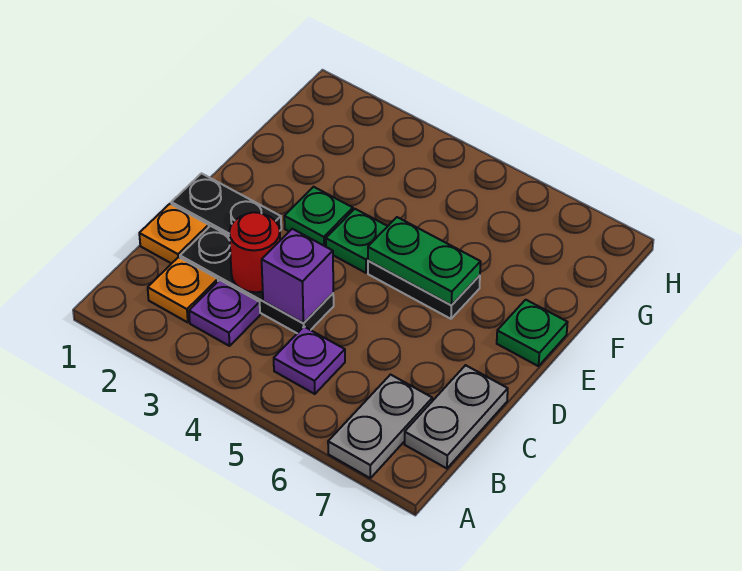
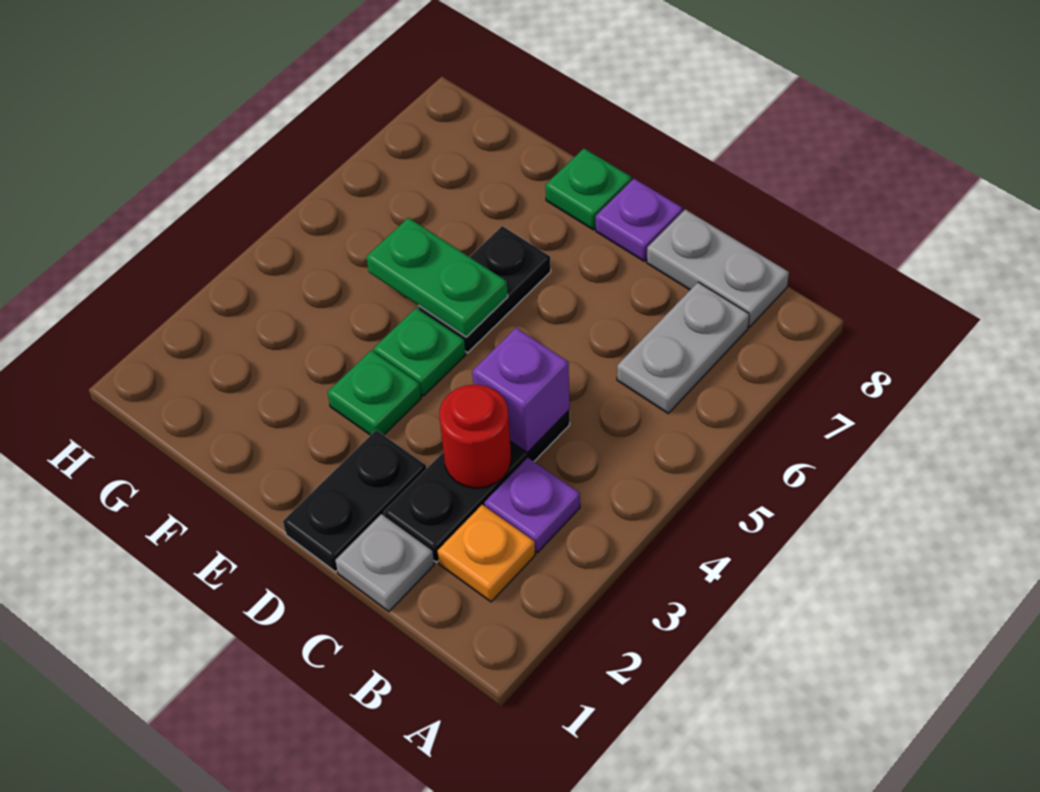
grey 1x2 plate [328,375,432,478] -> grey 1x2 plate turned to [617,282,749,413]
purple 1x1 plate [274,327,345,394] -> purple 1x1 plate moved to [596,179,683,261]
orange 1x1 plate [139,204,209,264] -> grey 1x1 plate [335,514,434,611]
green 1x2 plate [368,217,481,305] -> green 1x2 plate turned to [366,218,508,337]

